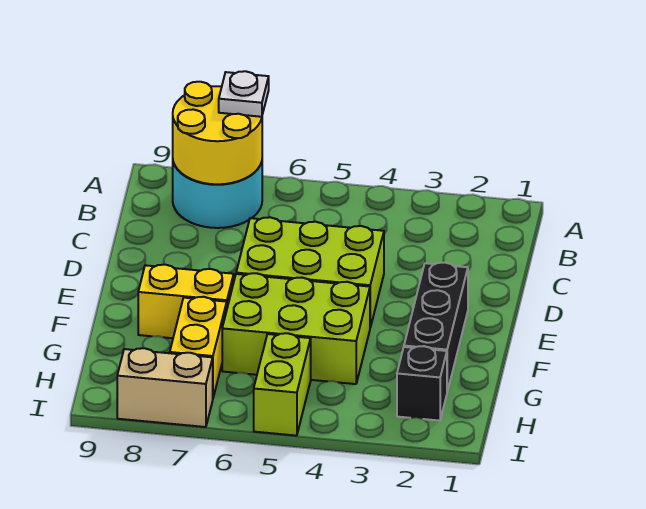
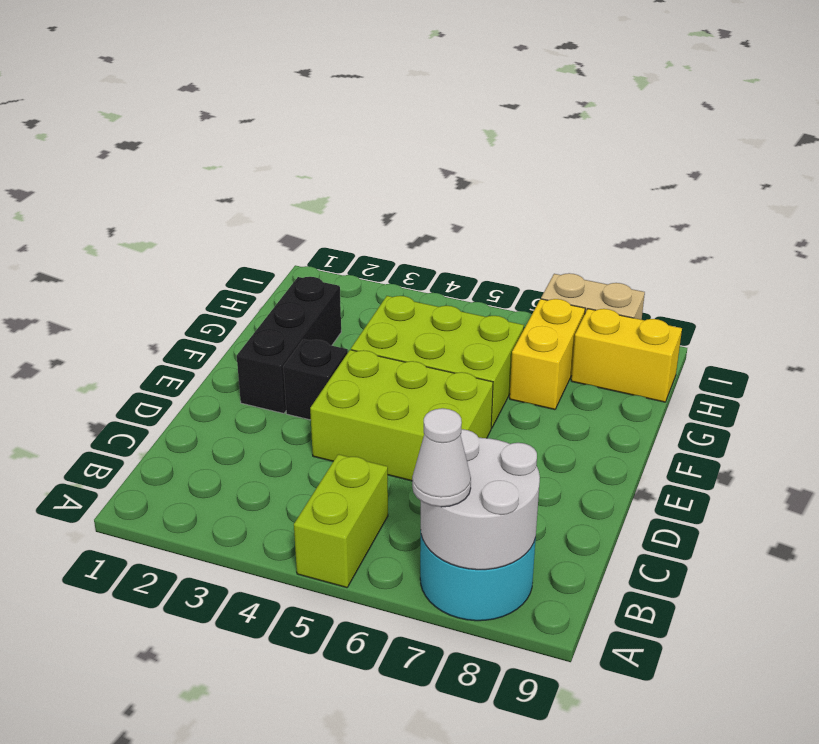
yellow 2x2 round brick [173,82,262,184] -> white 2x2 round brick [421,429,540,570]
white 1x1 plate [219,71,269,117] -> white 1x1 cone [412,408,471,507]
yellow 1x2 brick [138,265,234,338] -> yellow 1x2 brick moved to [571,309,682,402]
black 1x1 brick [397,346,447,421] -> black 1x1 brick moved to [283,339,348,420]
lime 1x2 brick [254,333,311,436] -> lime 1x2 brick moved to [294,454,388,588]

